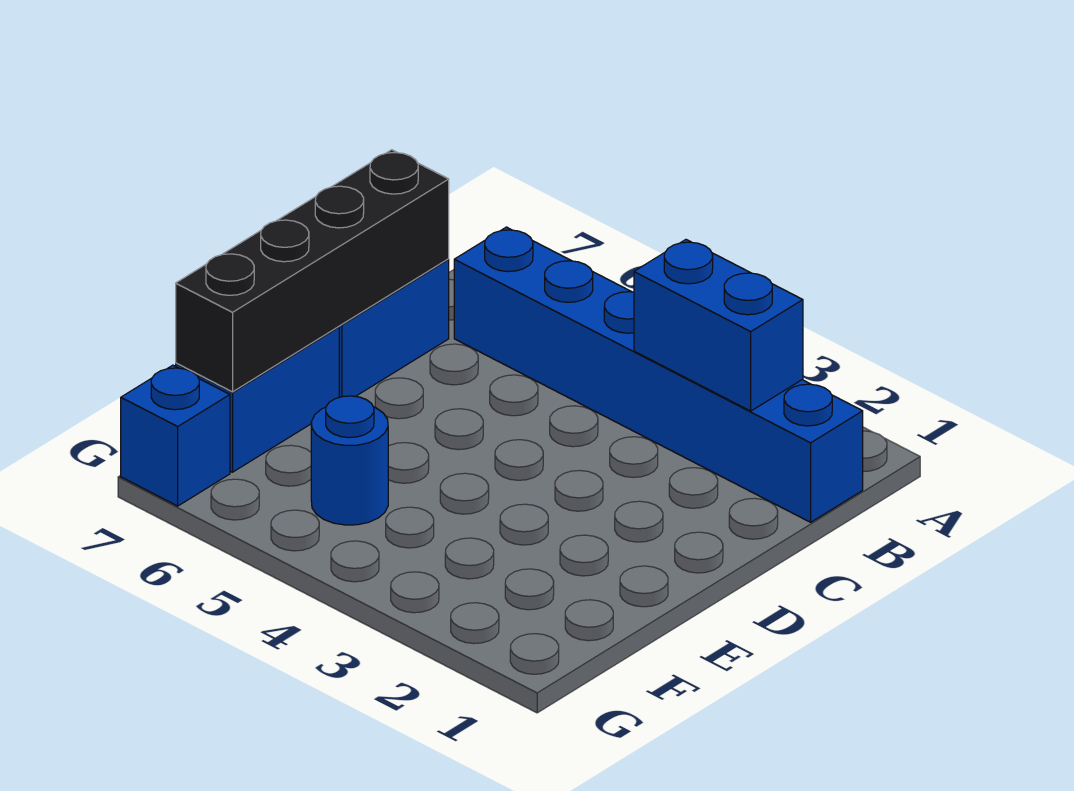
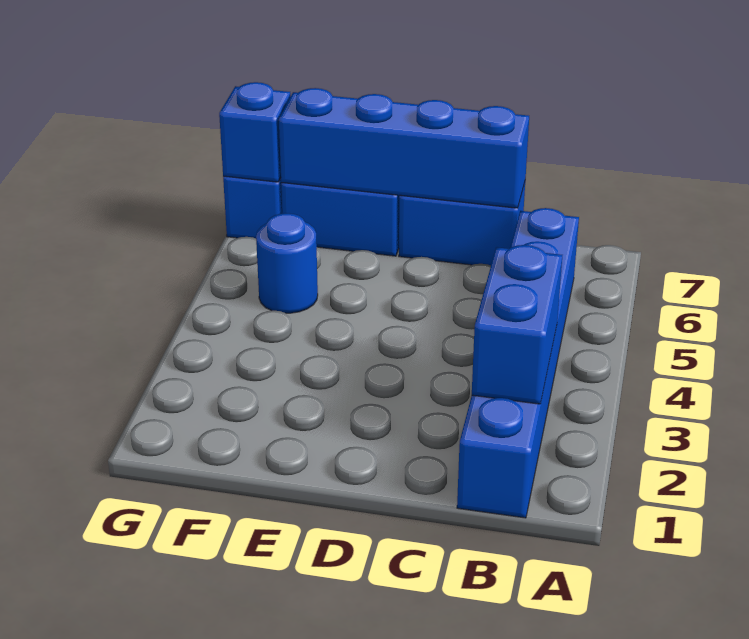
black 1x4 brick [176,150,449,392] -> blue 1x4 brick [279,88,529,208]
none -> blue 1x1 brick [219,82,291,182]

